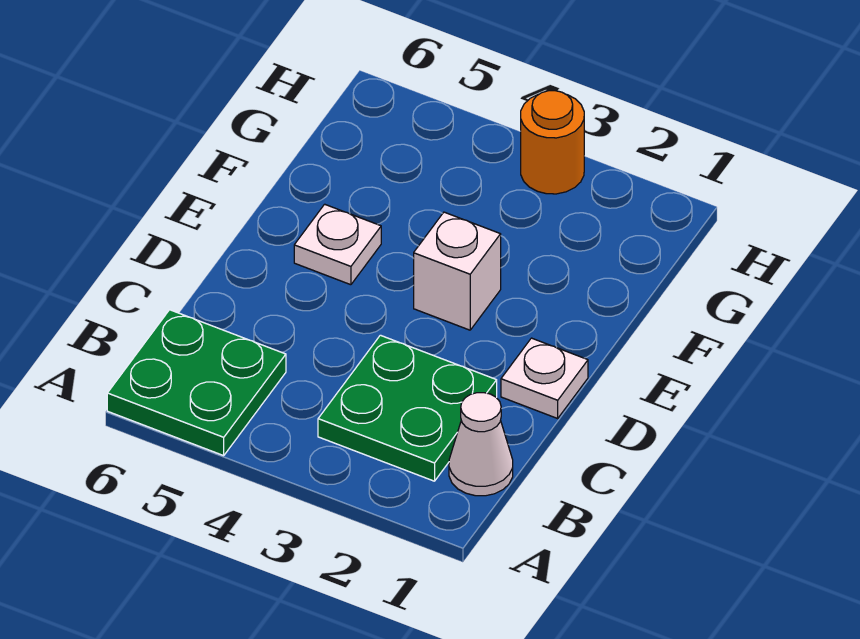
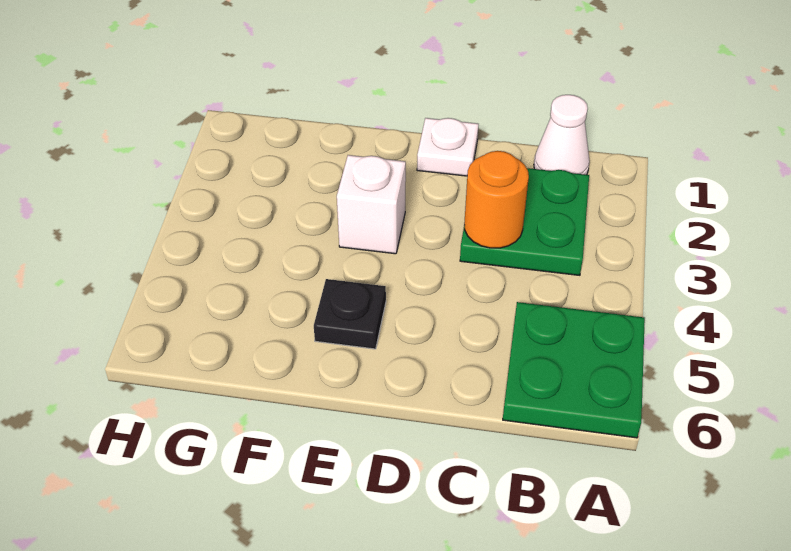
white 1x1 plate [294,204,381,285] -> black 1x1 plate [314,279,386,349]
orange 1x1 round brick [521,91,584,194] -> orange 1x1 round brick moved to [464,151,529,248]

